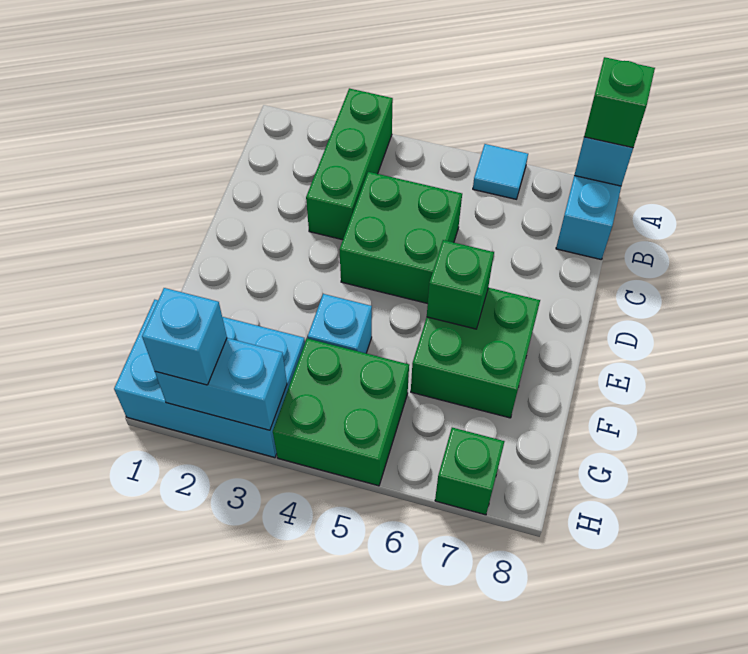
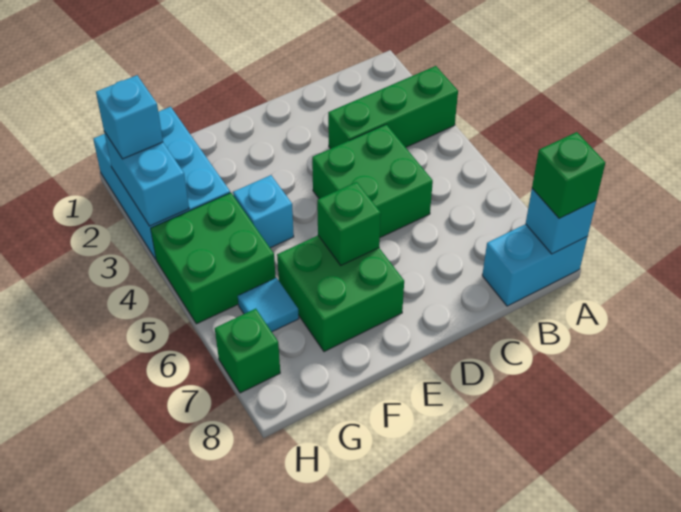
cyan 1x1 tile [473,144,528,199] -> cyan 1x1 tile moved to [238,278,299,332]

